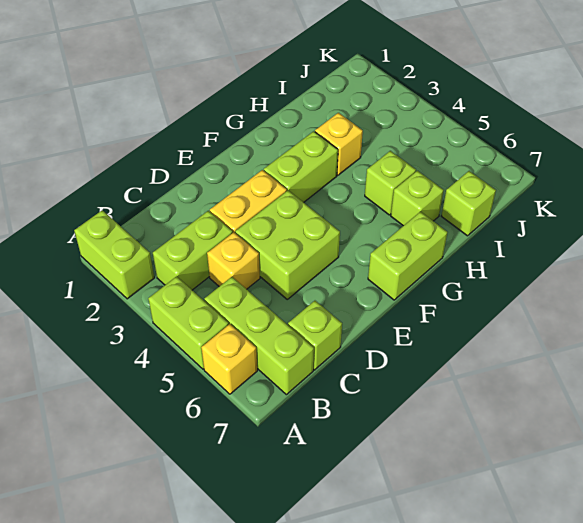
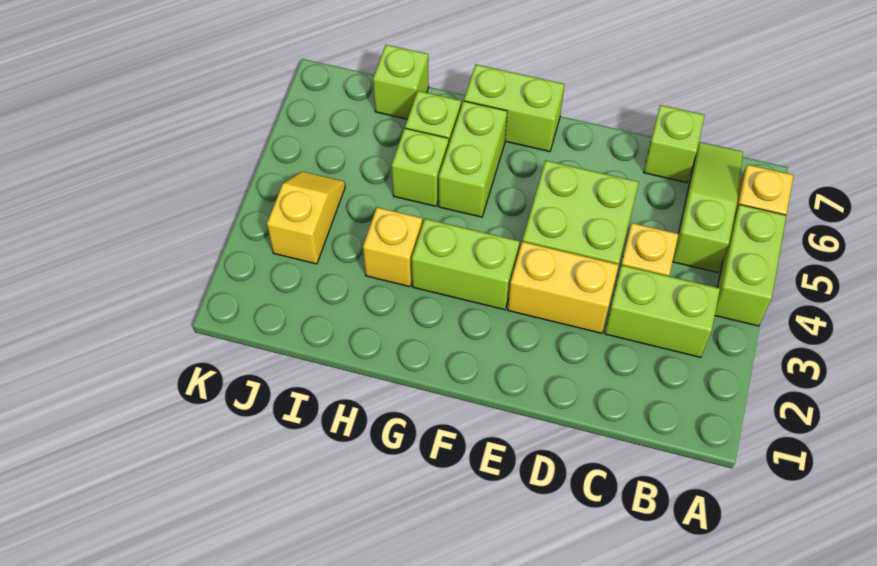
lime 1x2 brick [74,210,154,299] -> lime 1x2 brick moved to [439,101,507,217]
lime 1x3 brick [204,277,314,395] -> lime 1x3 slope [673,142,743,273]
none -> yellow 1x2 slope [267,172,345,264]

